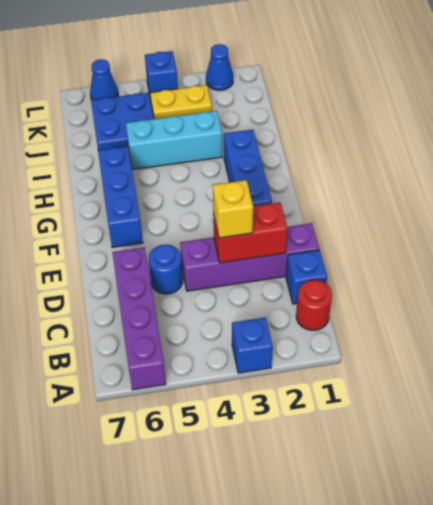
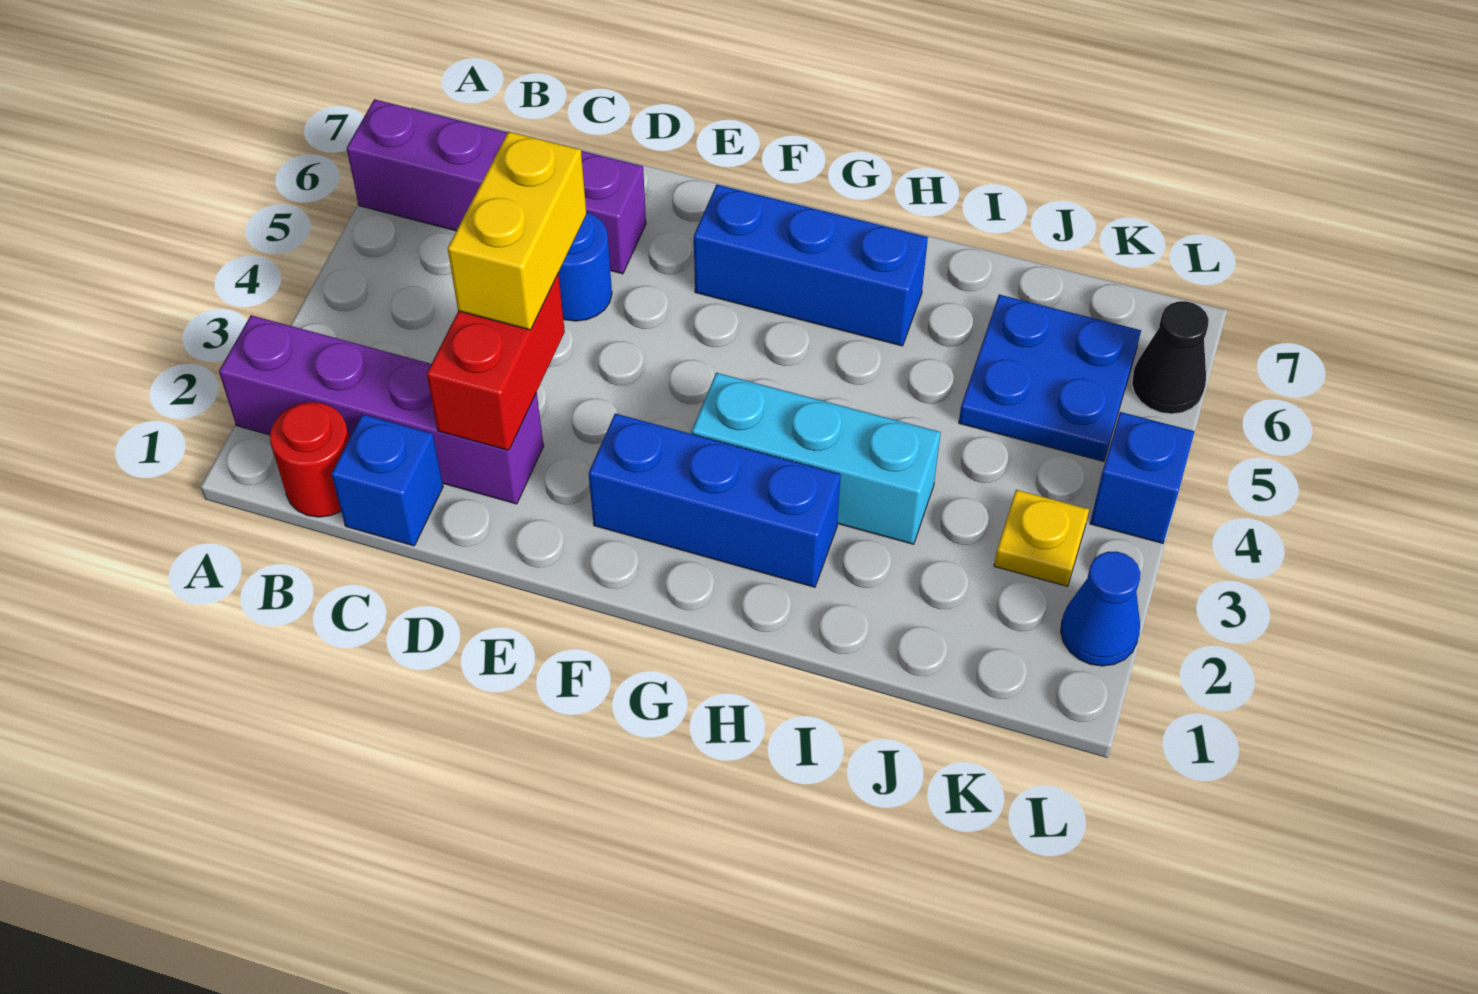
blue 1x1 brick [232,317,273,373] -> none
purple 1x4 brick [180,223,319,291] -> purple 1x4 brick turned to [219,315,543,504]
yellow 1x1 brick [213,180,253,238] -> yellow 1x2 brick [448,132,587,330]
cyan 1x3 brick [126,111,222,169] -> cyan 1x3 brick turned to [692,373,941,544]
yellow 1x2 plate [150,85,212,119] -> yellow 1x1 plate [994,490,1089,586]
blue 1x1 cone [90,59,118,100] -> black 1x1 cone [1132,301,1209,414]

